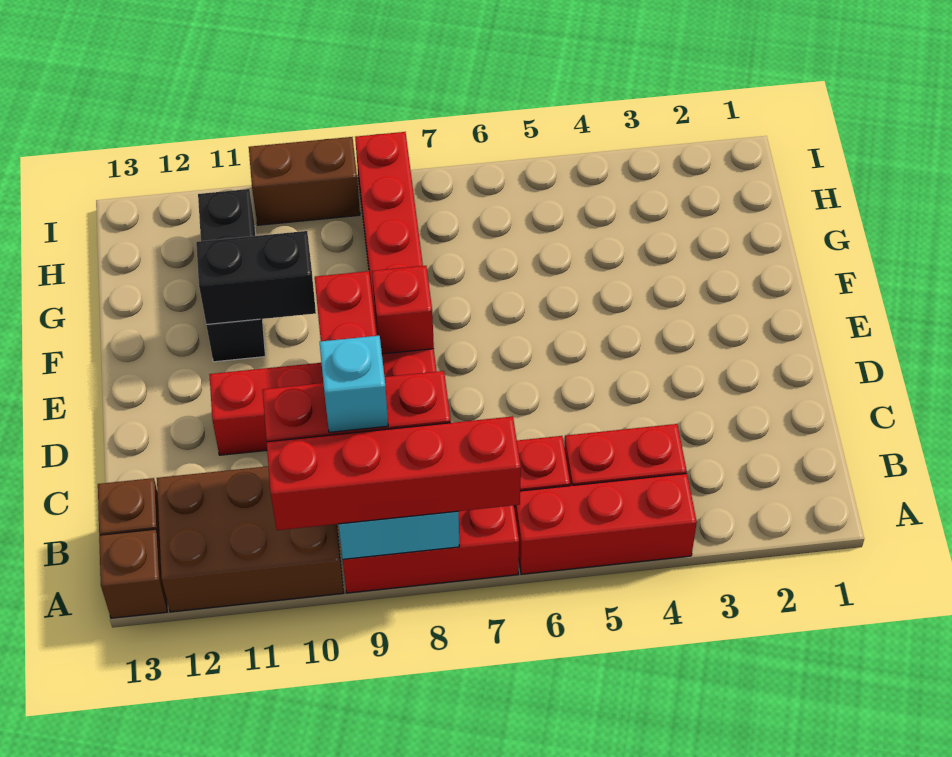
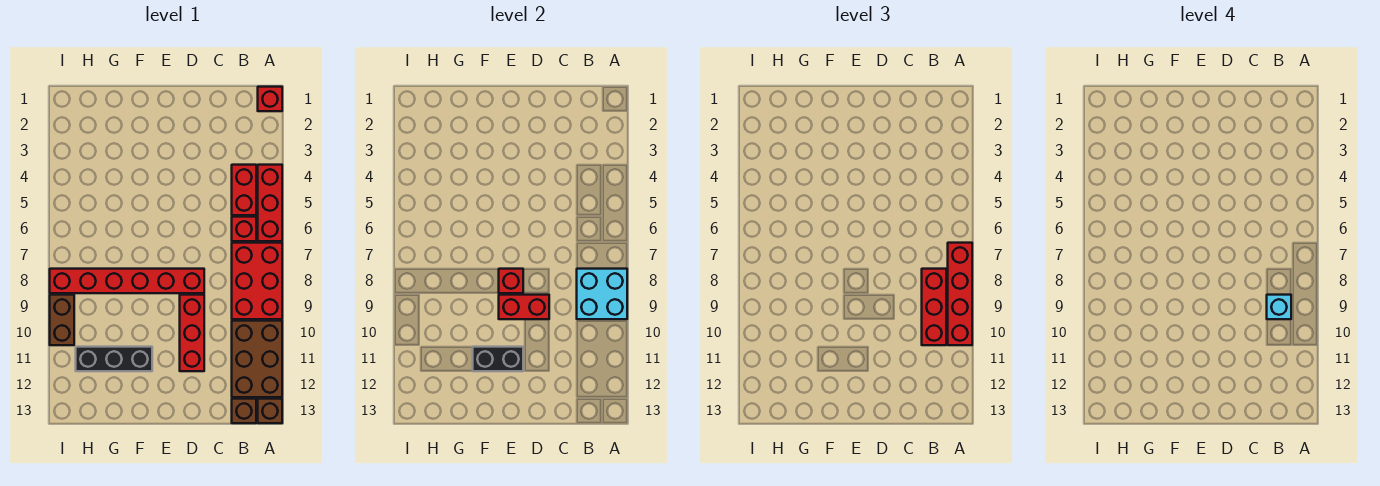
none -> red 1x1 brick [258,87,282,111]
black 1x2 brick [196,231,316,324] -> black 1x2 brick turned to [473,347,523,371]

